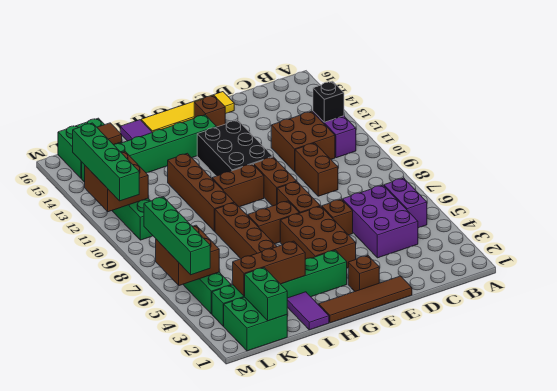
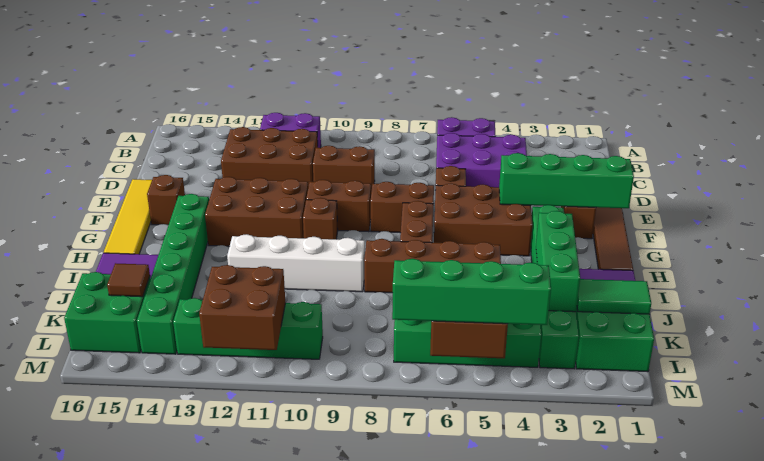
black 1x1 brick [313,81,344,122] -> none
brown 2x2 brick [271,111,335,171] -> brown 2x3 brick [221,127,318,187]
black 2x3 brick [197,120,273,176] -> brown 2x3 brick [205,177,308,246]
brown 1x2 brick [212,164,264,207] -> brown 1x1 brick [303,198,338,239]
brown 1x3 brick [233,241,305,296] -> green 1x3 brick [536,211,580,312]
brown 1x4 brick [168,153,234,231] -> white 1x4 brick [227,234,365,292]
green 1x2 brick [245,268,287,321] -> green 1x2 tile [577,279,651,314]
green 1x4 brick [73,123,139,201] -> green 1x4 brick moved to [499,153,634,208]

